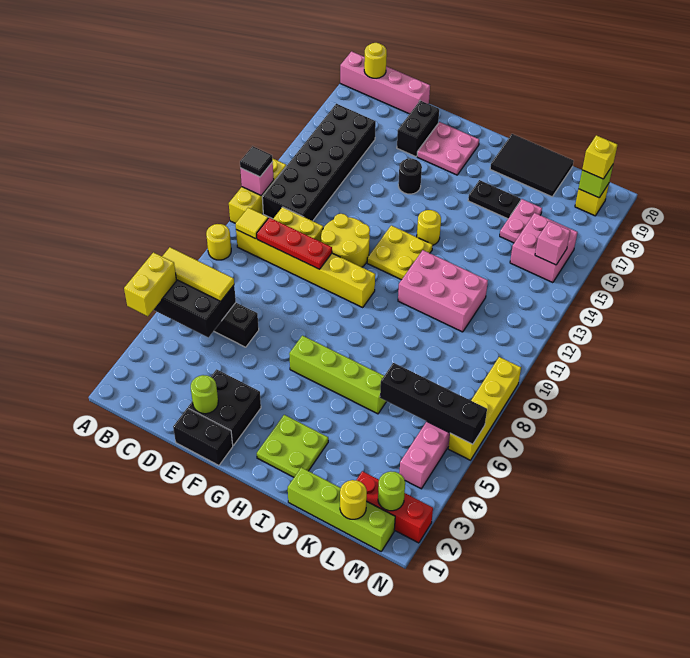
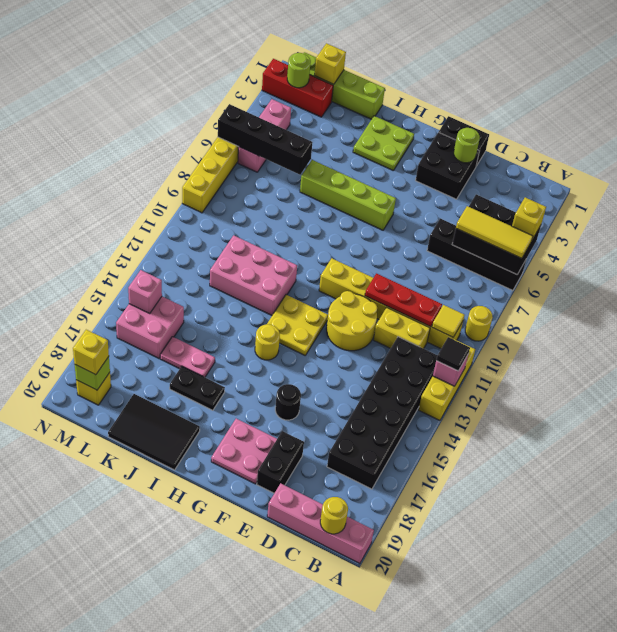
yellow 1x2 brick [124,252,177,316] -> yellow 1x1 brick [512,197,546,239]
pink 1x2 plate [500,199,542,243] -> pink 1x2 plate turned to [160,337,215,377]
yellow 1x1 round brick [340,480,367,519] -> yellow 1x1 brick [314,43,346,84]

